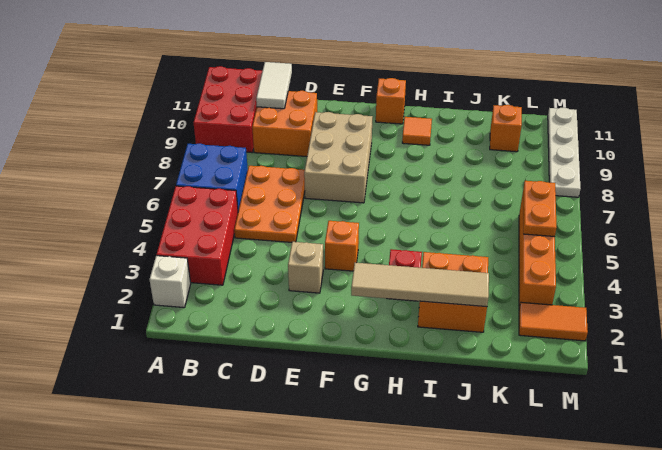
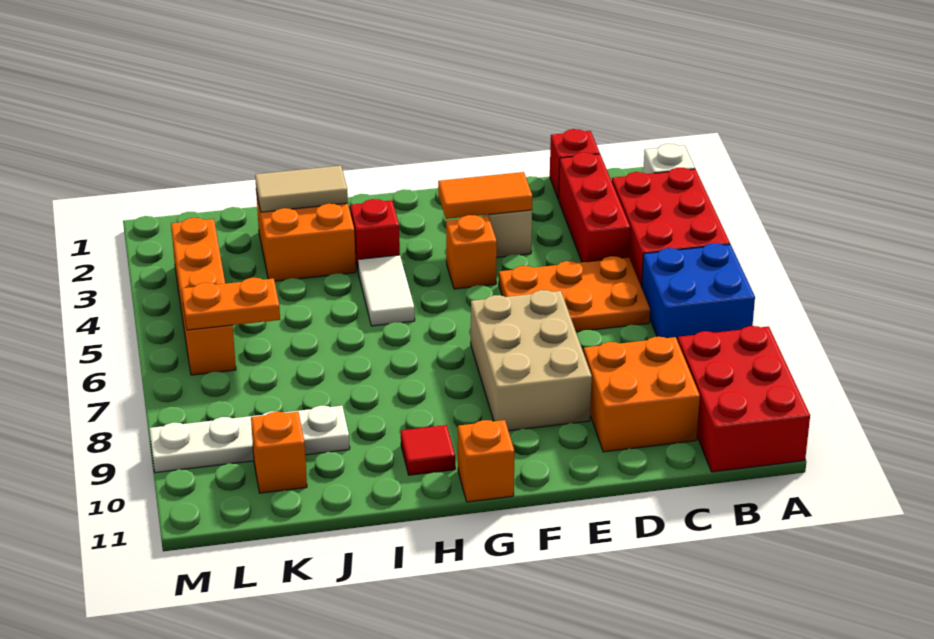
none -> red 1x1 brick [550,129,600,200]
none -> red 1x3 brick [559,152,630,262]
orange 2x3 plate [234,166,305,242] -> orange 2x3 plate turned to [499,256,650,332]
white 1x2 tile [256,62,292,109] -> white 1x2 tile moved to [358,255,415,326]
tan 1x4 tile [351,263,489,307] -> tan 1x2 tile [255,166,348,212]
orange 1x1 tile [402,117,432,145] -> red 1x1 tile [401,425,455,475]
orange 1x2 tile [519,302,588,341] -> orange 1x2 tile moved to [438,172,532,219]
orange 1x2 plate [523,181,557,237] -> orange 1x2 plate turned to [182,278,280,330]
white 1x4 plate [548,107,581,197] -> white 1x4 plate turned to [149,406,350,473]

